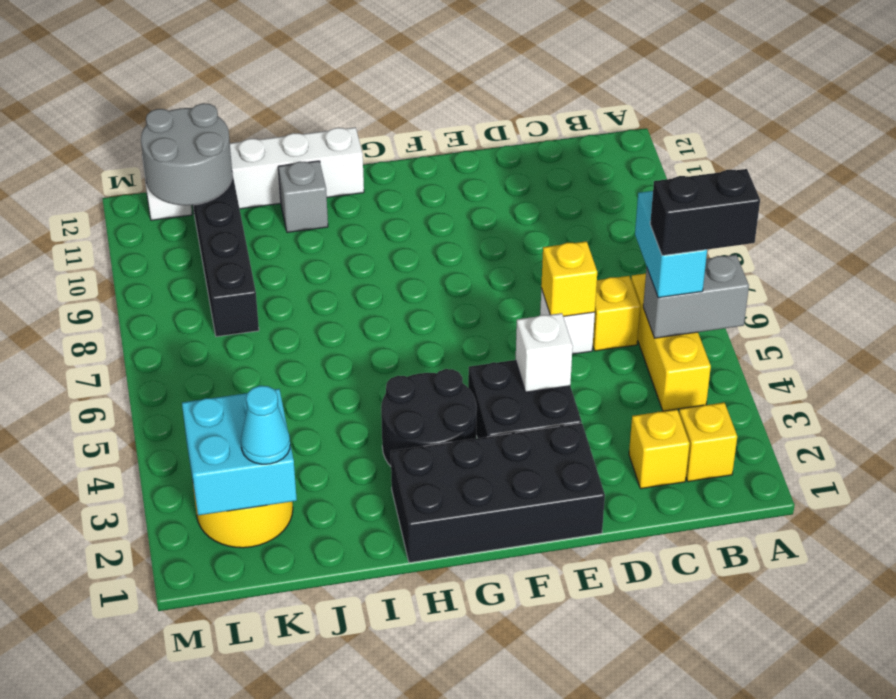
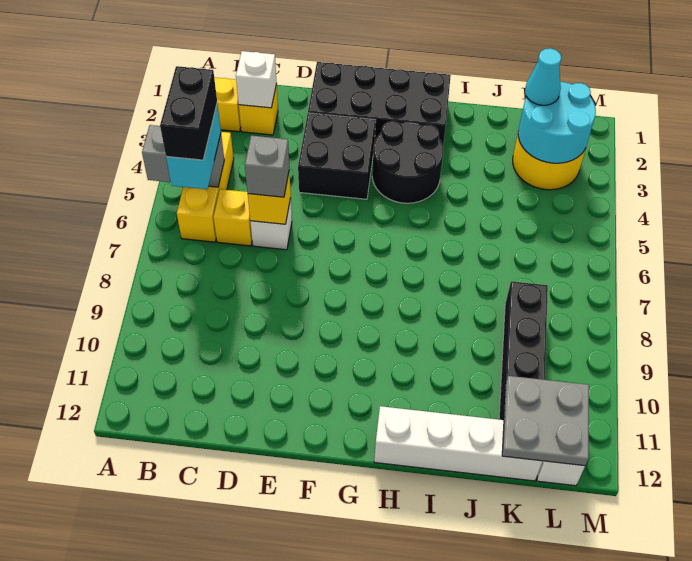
black 1x2 brick [650,169,760,256] -> black 1x2 brick turned to [160,66,217,160]
white 1x1 brick [516,313,573,392] -> white 1x1 brick moved to [236,51,277,108]
grey 1x1 brick [278,161,328,232] -> grey 1x1 brick moved to [245,136,289,197]
cyan 2x2 brick [182,389,297,515] -> cyan 2x2 round brick [518,82,596,163]
grey 2x2 round brick [141,103,232,205] -> grey 2x2 plate [502,376,589,466]

